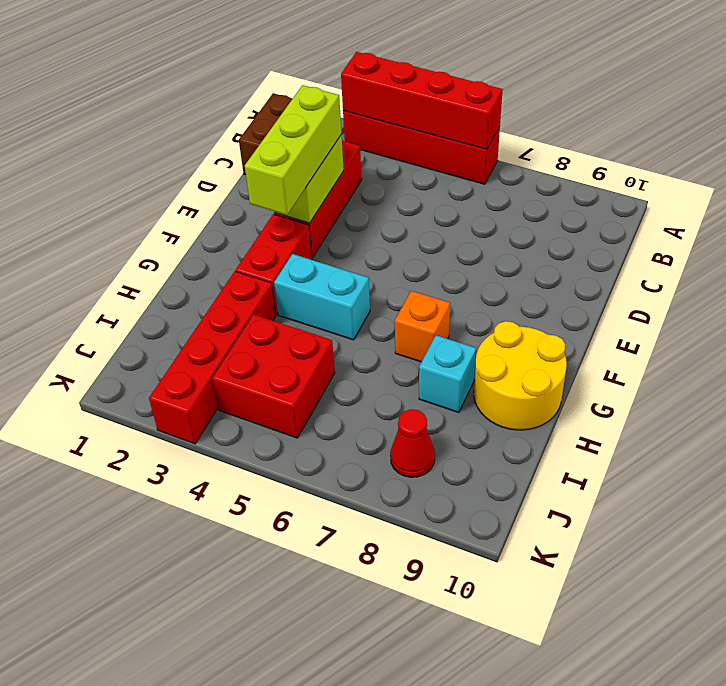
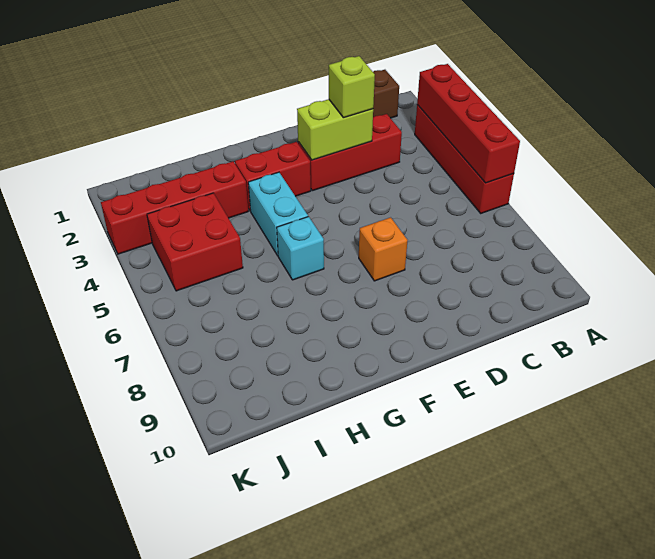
lime 1x3 brick [245,85,341,215] -> lime 1x1 brick [329,56,375,118]
orange 1x1 brick [395,291,450,362] -> orange 1x1 brick moved to [359,217,408,281]
yellow 2x2 round brick [474,321,567,430] -> none
cyan 1x1 brick [419,335,476,413] -> cyan 1x1 brick moved to [277,217,324,280]
red 1x1 cone [390,409,435,477] -> none

